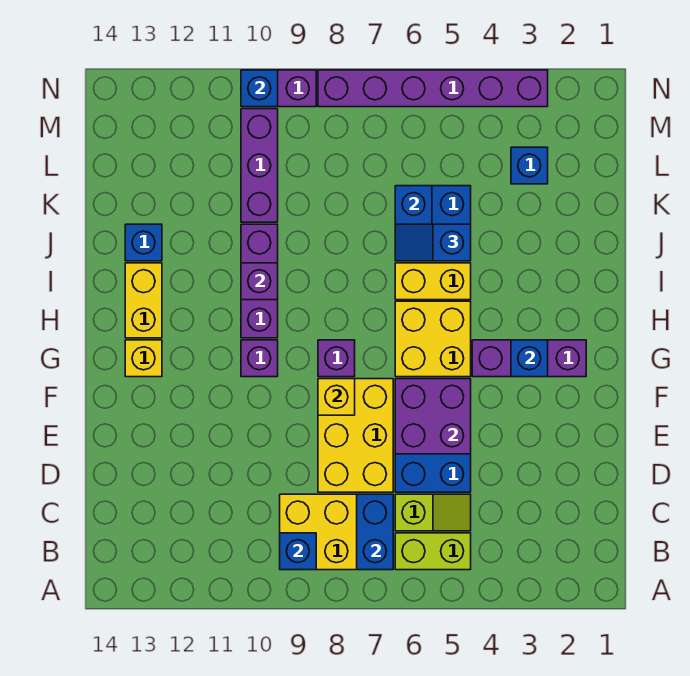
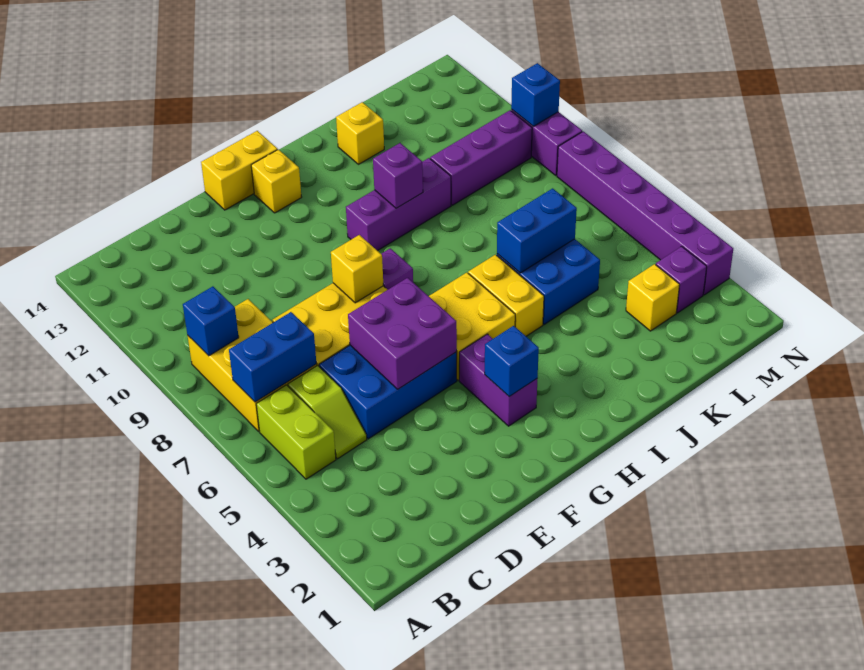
purple 1x3 brick [472,340,586,377] -> purple 1x2 brick [459,334,537,426]
purple 1x1 brick [241,340,278,377] -> purple 1x1 brick moved to [656,246,707,313]
yellow 1x2 brick [125,263,162,338] -> yellow 1x2 brick moved to [201,131,278,210]
blue 1x2 slope [395,224,471,261] -> none
blue 1x1 brick [125,224,162,261] -> yellow 1x1 brick [336,102,384,164]
blue 1x1 brick [511,147,548,184] -> yellow 1x1 brick [626,264,680,331]

